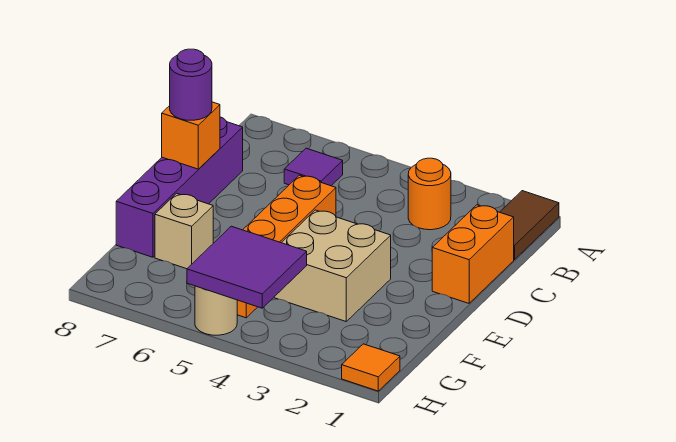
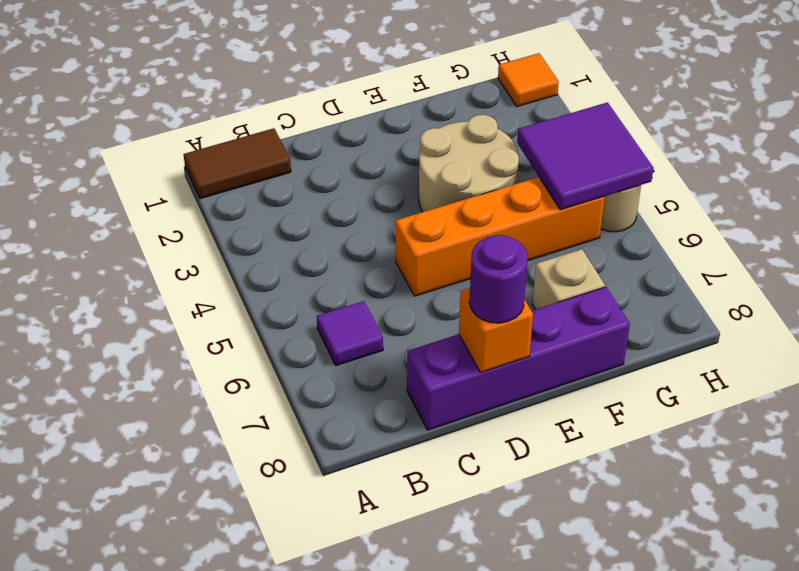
orange 1x1 round brick [408,158,451,230] -> none
orange 1x2 brick [432,205,514,303] -> none
tan 2x2 brick [274,210,391,321] -> tan 2x2 round brick [419,115,519,212]

